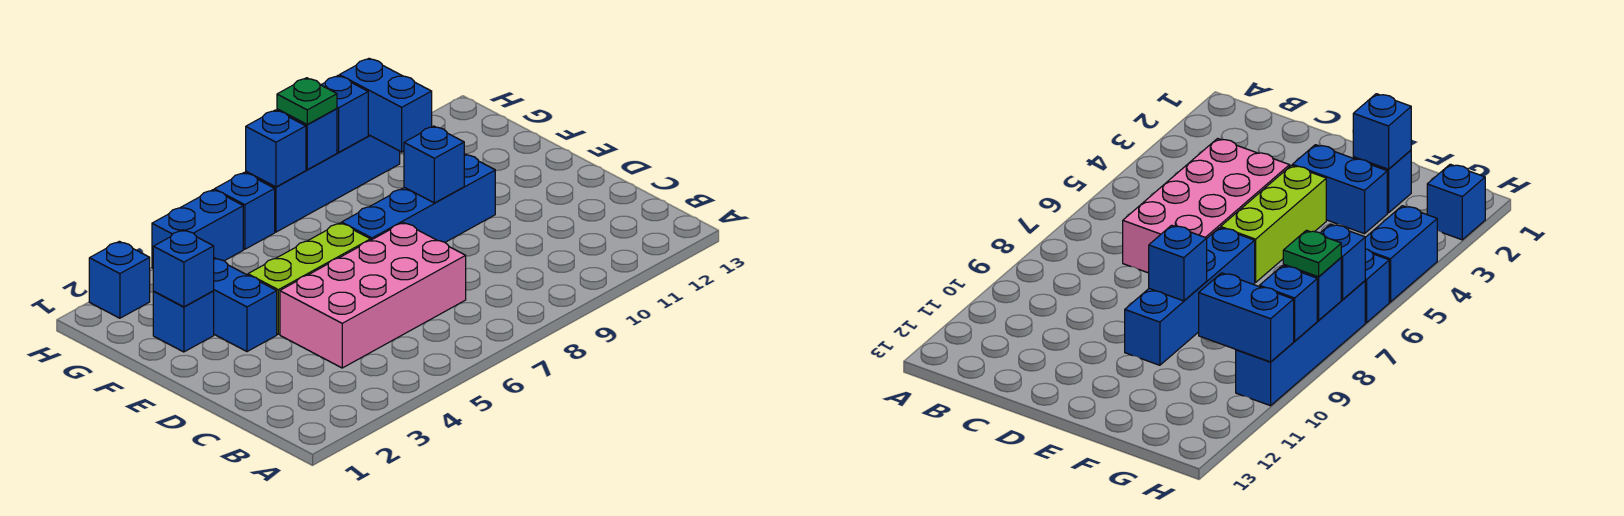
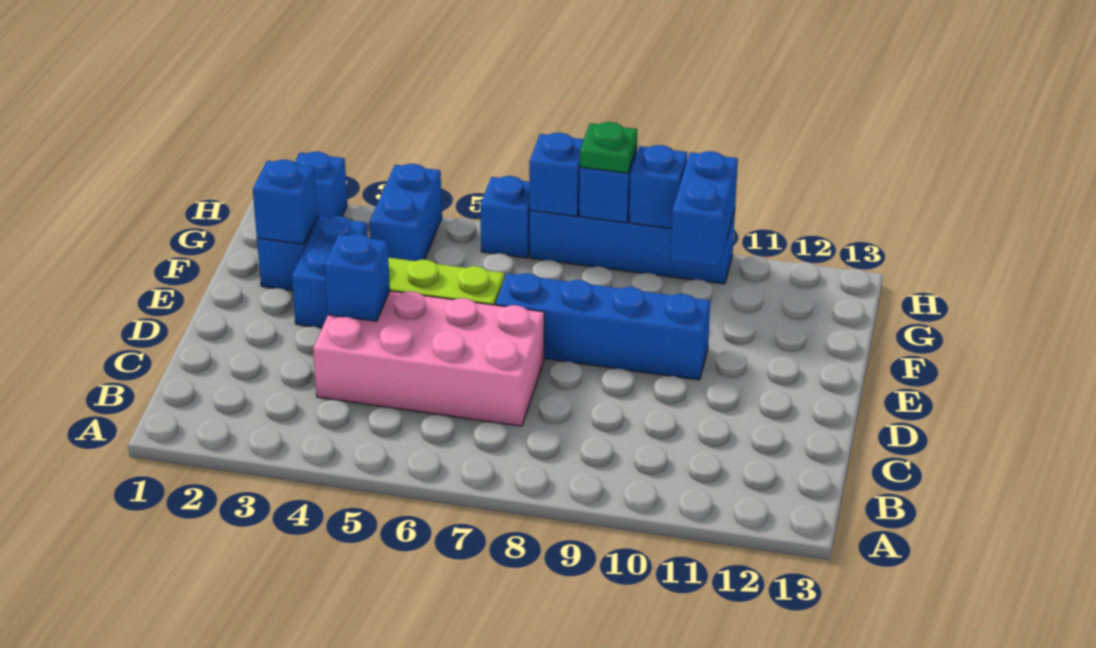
blue 1x1 brick [404,126,464,203] -> blue 1x1 brick moved to [325,234,390,321]
blue 1x2 brick [152,190,243,268] -> blue 1x2 brick turned to [370,164,442,261]

